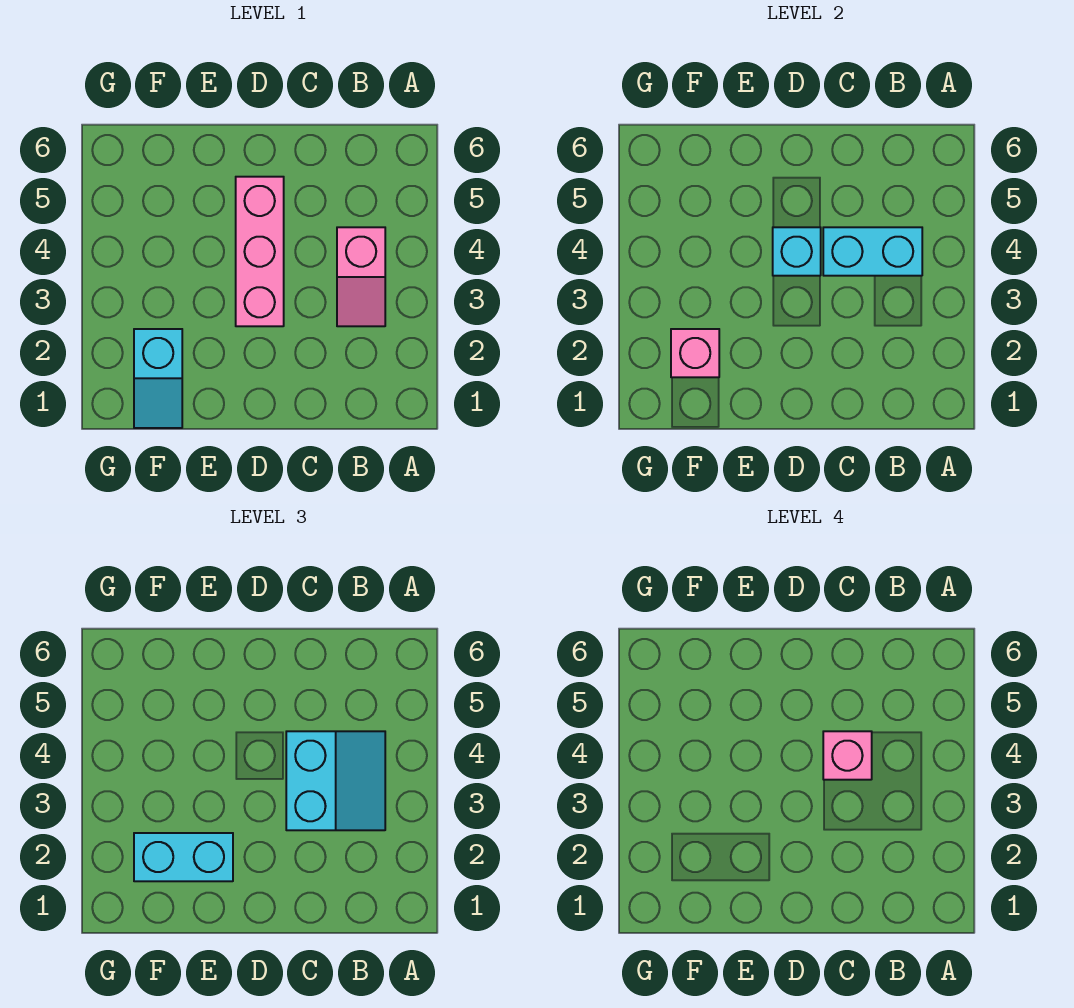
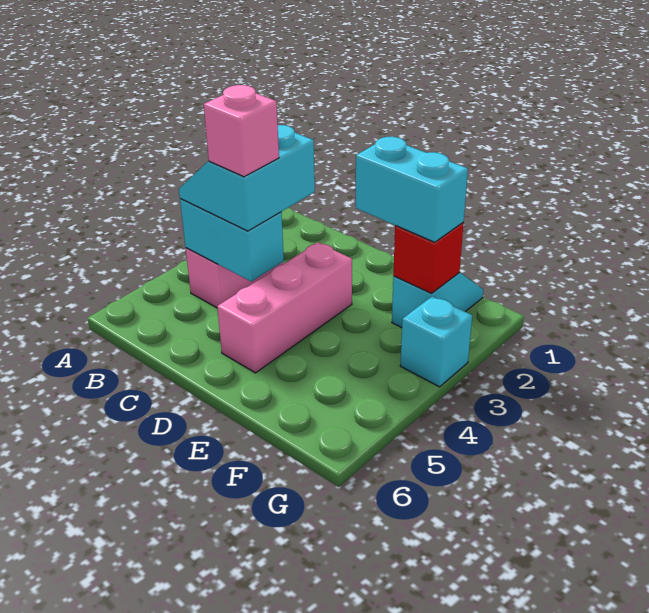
cyan 1x1 brick [773,227,821,276] -> cyan 1x1 brick moved to [400,296,472,387]
pink 1x1 brick [671,329,719,377] -> red 1x1 brick [393,223,464,293]

